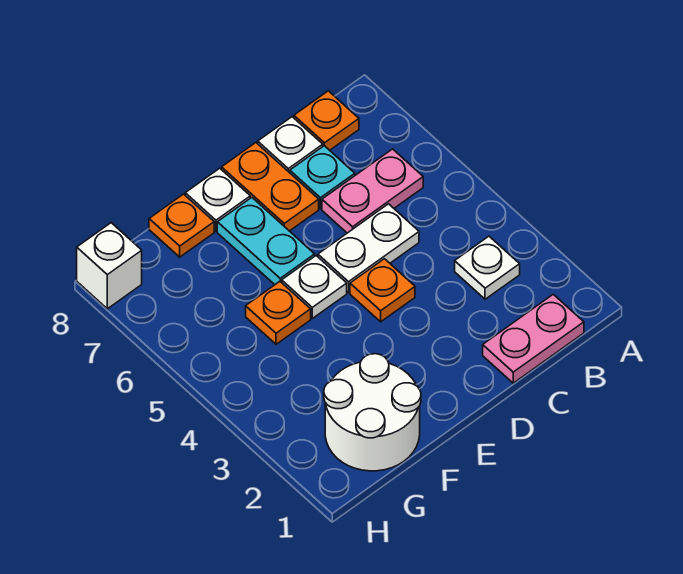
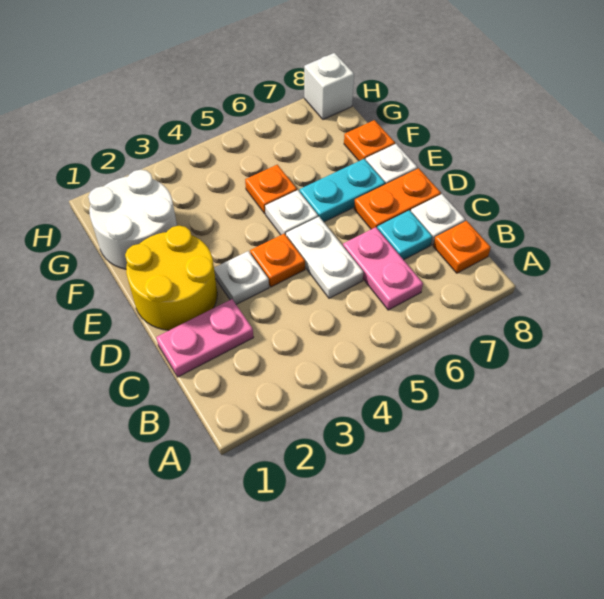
pink 1x2 plate [483,294,584,383] -> pink 1x2 plate turned to [156,299,254,377]
white 1x1 plate [455,236,520,299] -> white 1x1 plate moved to [214,251,269,304]
none -> yellow 2x2 round brick [125,226,217,330]

